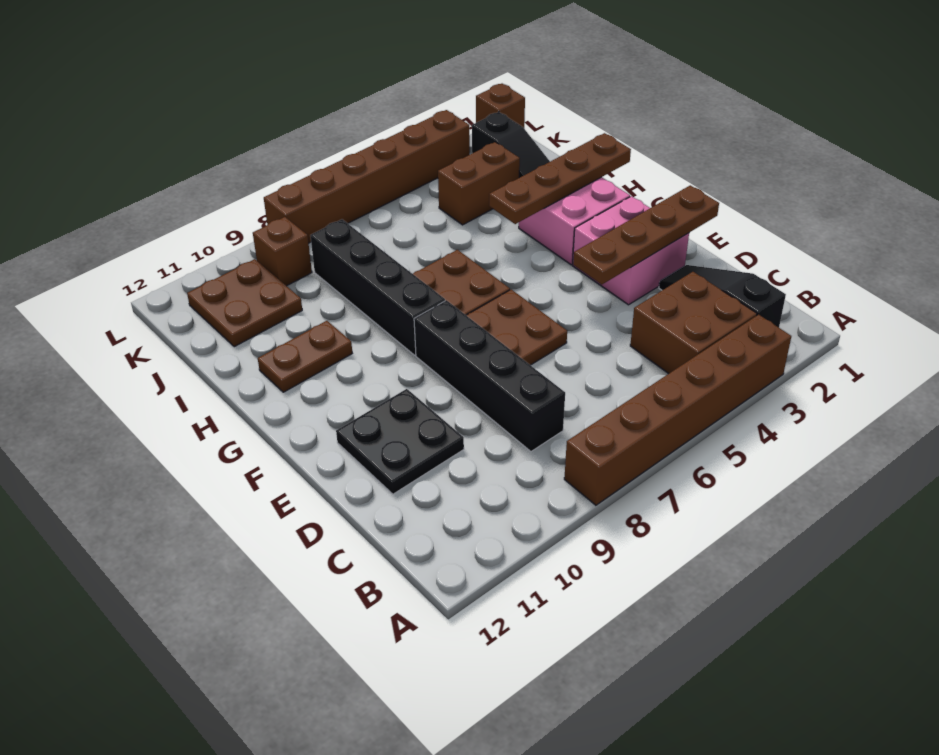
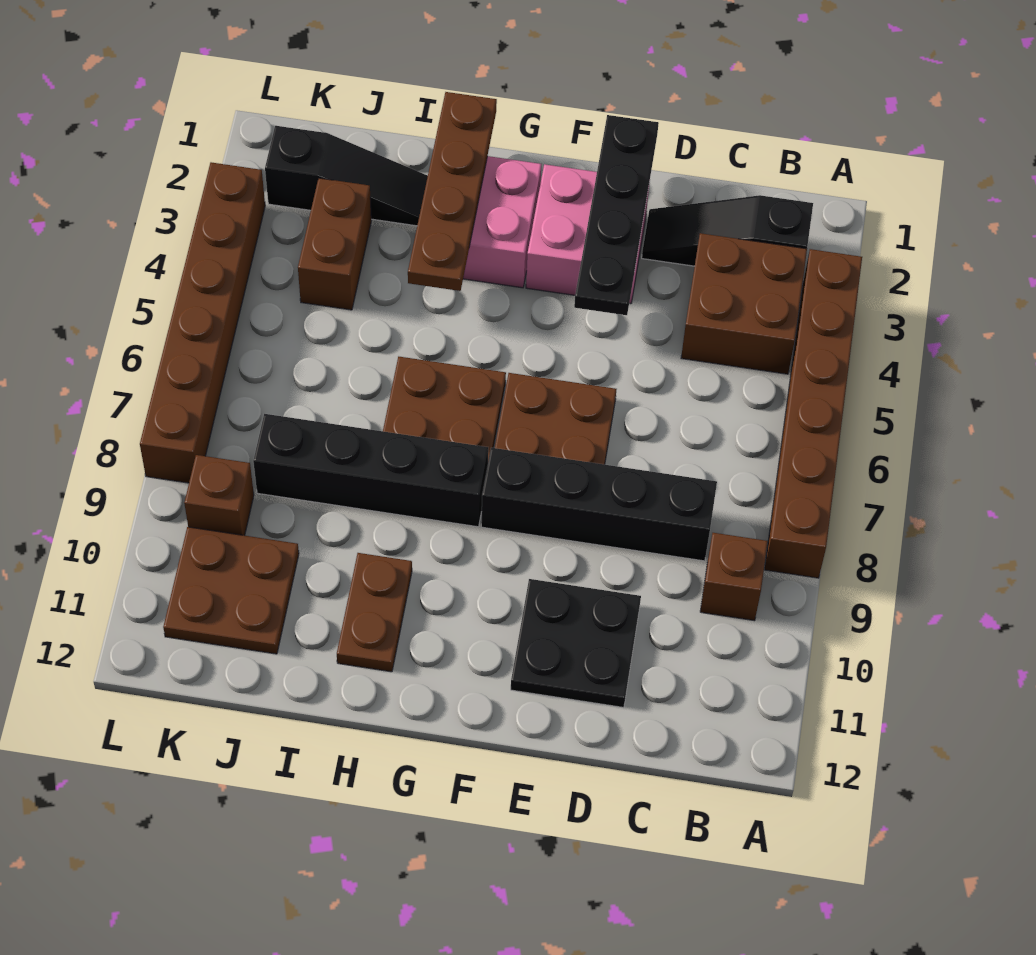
brown 1x4 plate [573,185,719,284] -> black 1x4 plate [574,115,659,315]
brown 1x1 brick [476,84,525,128] -> brown 1x1 brick moved to [700,533,768,621]

